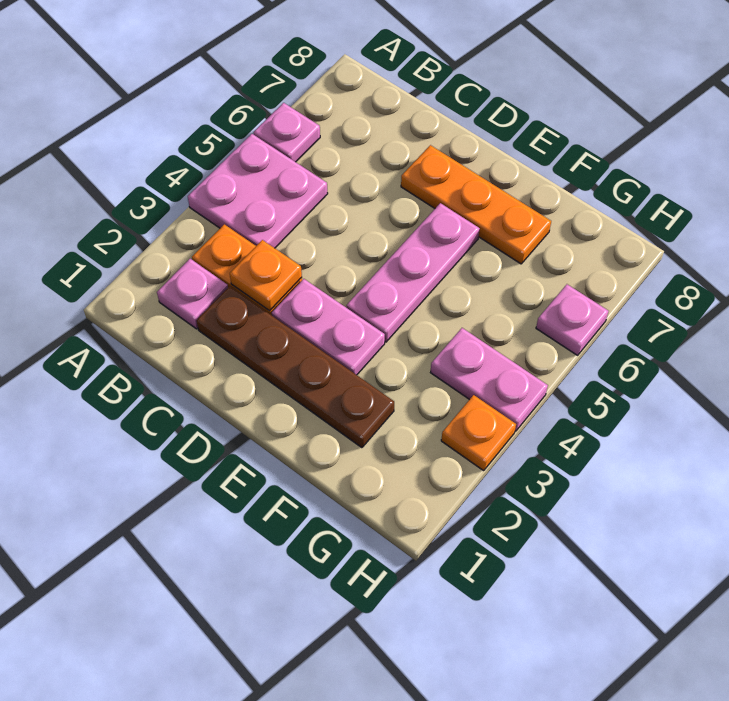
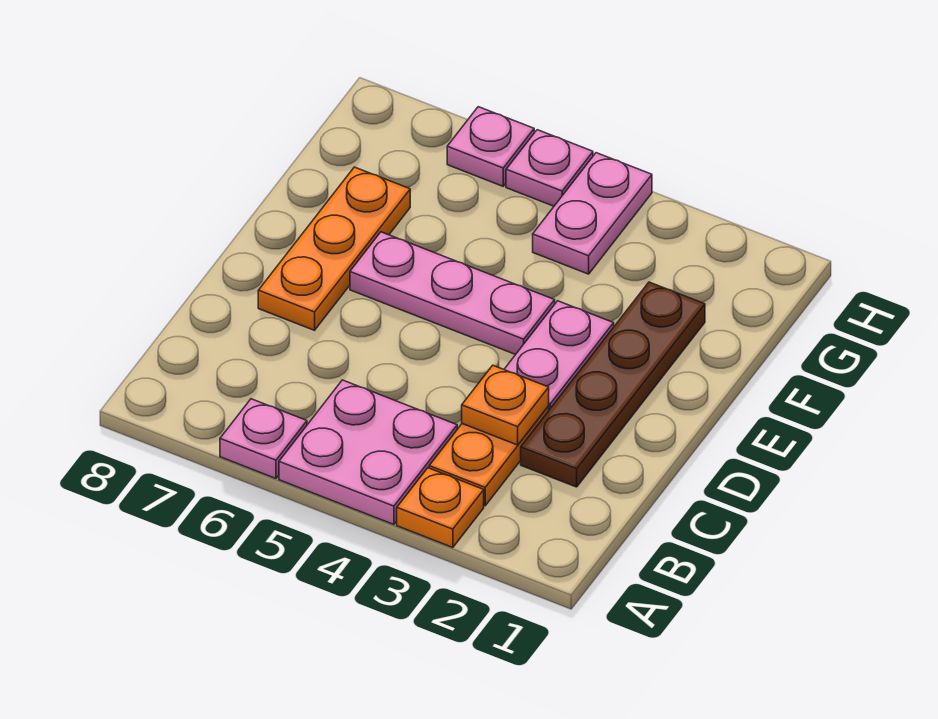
pink 1x1 plate [157,259,228,329] -> pink 1x1 plate moved to [506,130,593,206]
orange 1x1 plate [441,395,516,471] -> orange 1x1 plate moved to [397,468,484,548]

